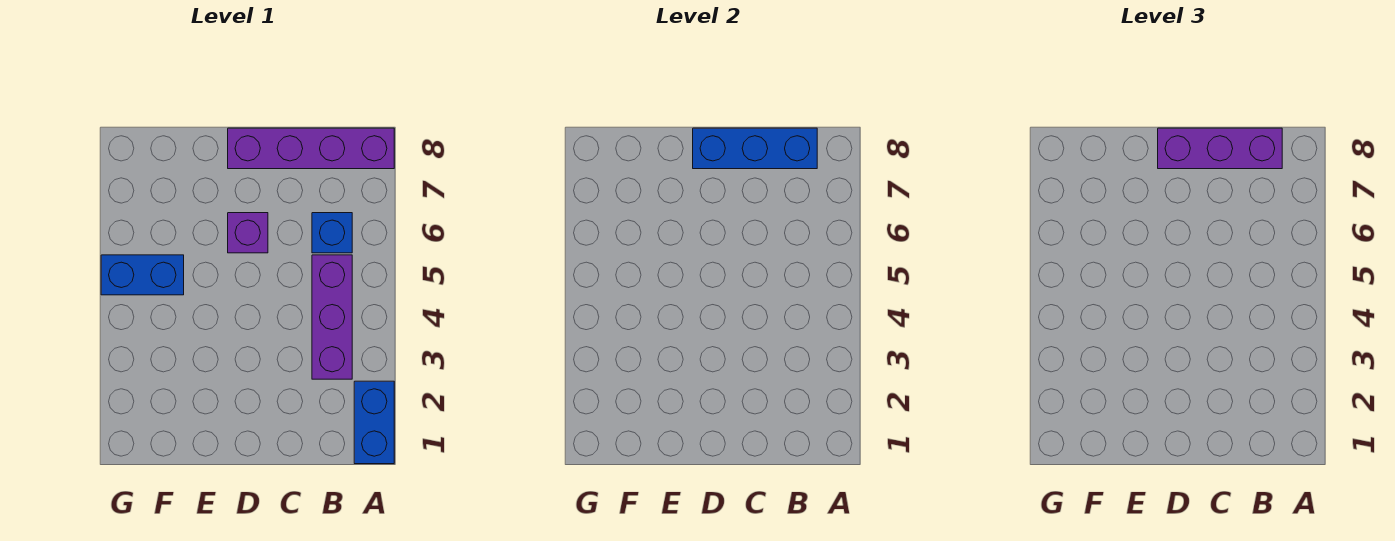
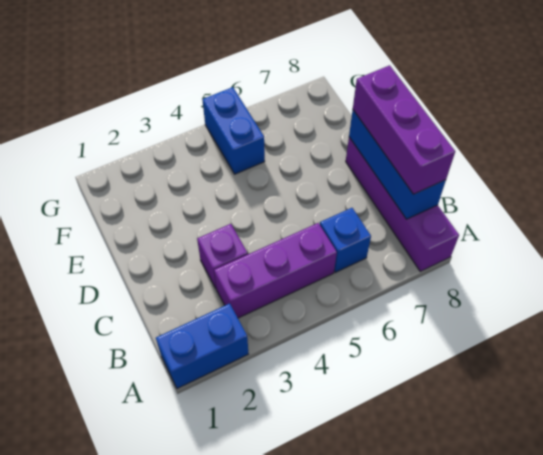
purple 1x1 brick [228,213,268,253] -> purple 1x1 brick moved to [197,224,248,288]

